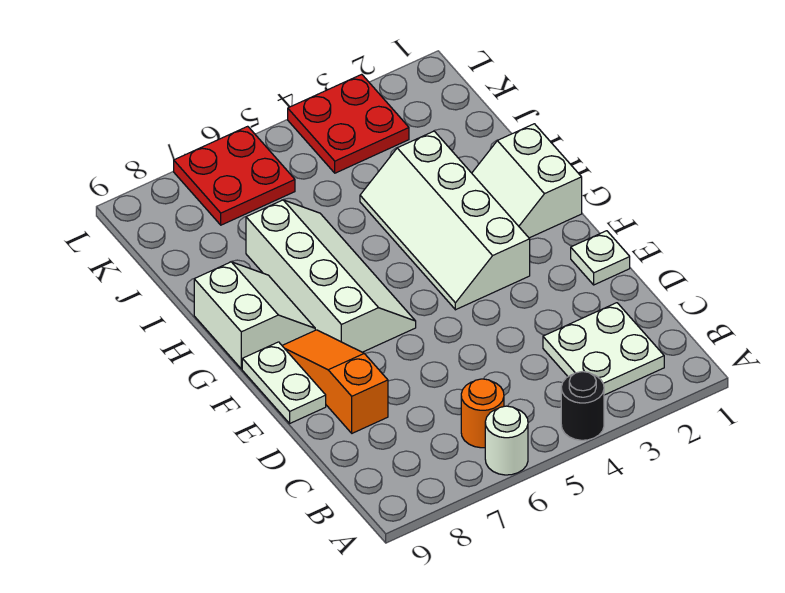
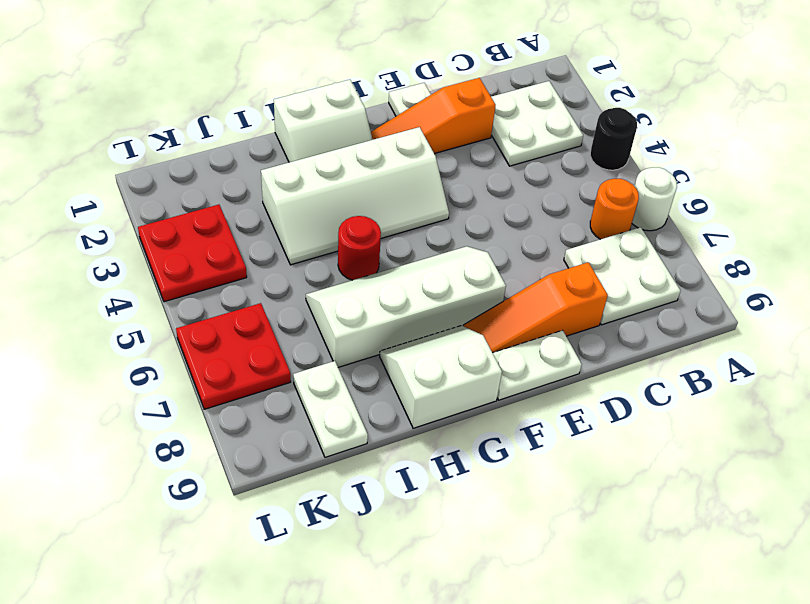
none -> white 2x2 plate [564,227,681,325]
none -> orange 1x3 slope [371,78,496,154]
none -> red 1x1 round brick [338,216,381,280]
none -> white 1x2 plate [293,361,368,457]

